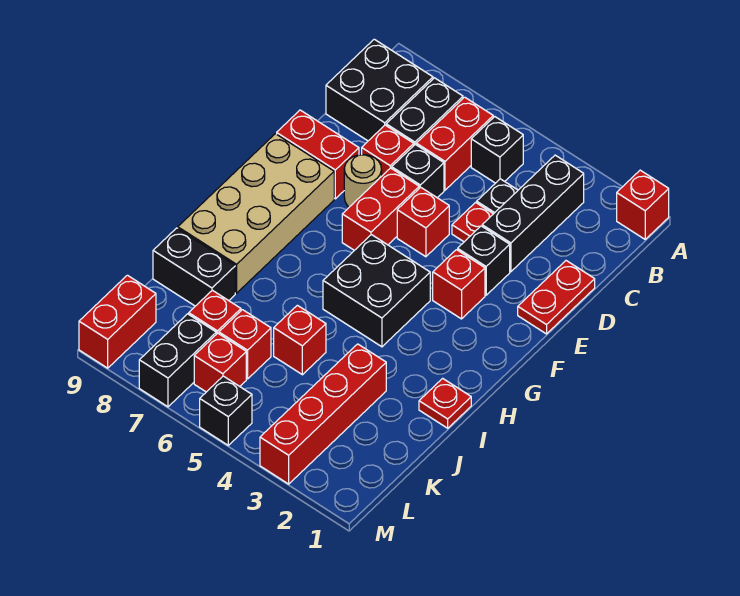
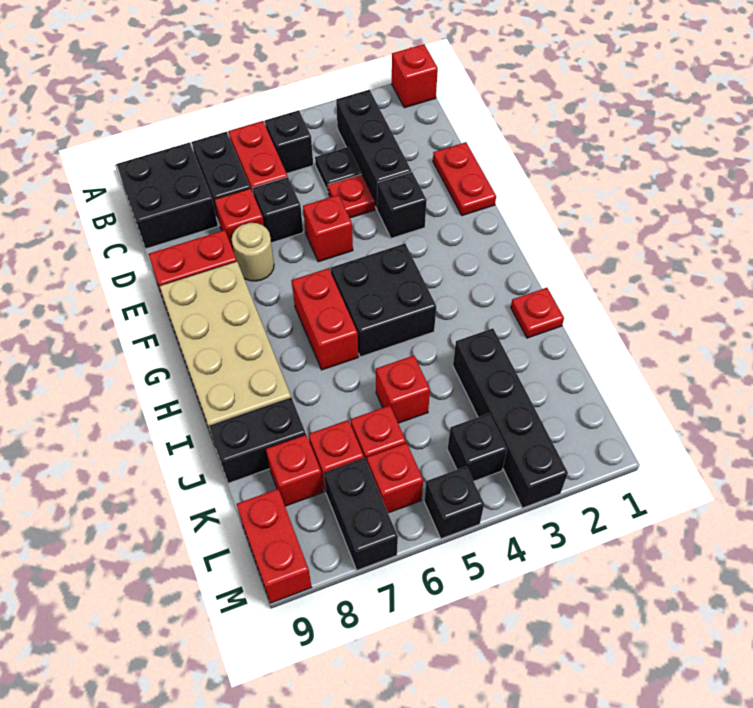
red 1x2 brick [342,168,419,250] -> red 1x2 brick moved to [292,268,358,370]
red 1x1 brick [433,250,485,319] -> red 1x1 brick moved to [266,435,323,506]
red 1x4 brick [260,344,386,484] -> black 1x4 brick [453,328,568,508]
none -> black 1x1 brick [448,414,507,481]

